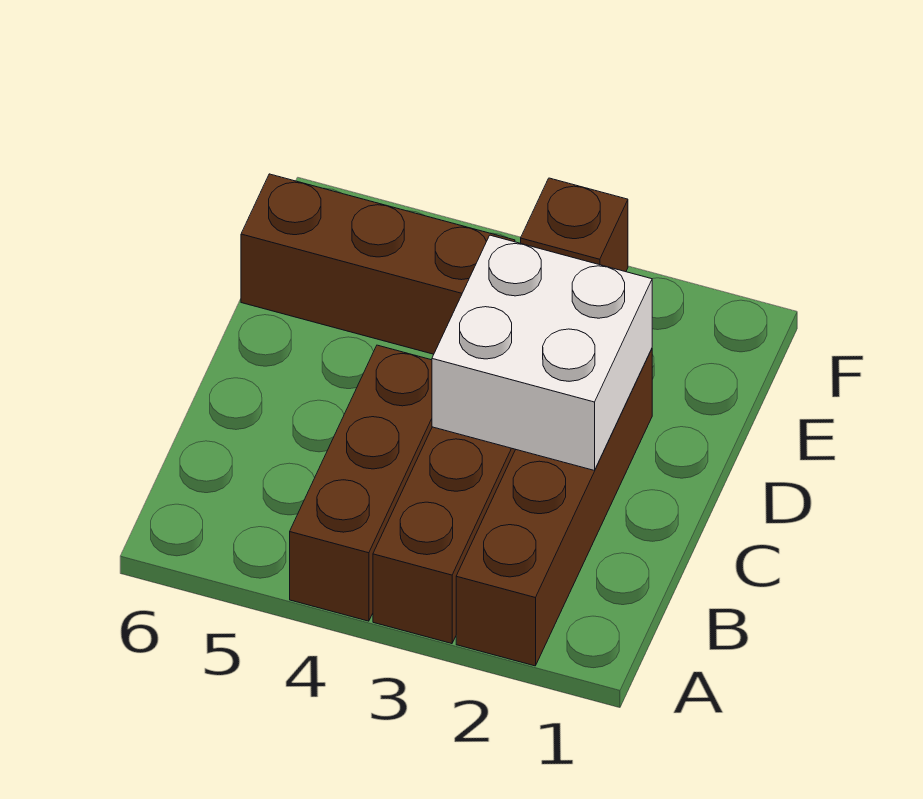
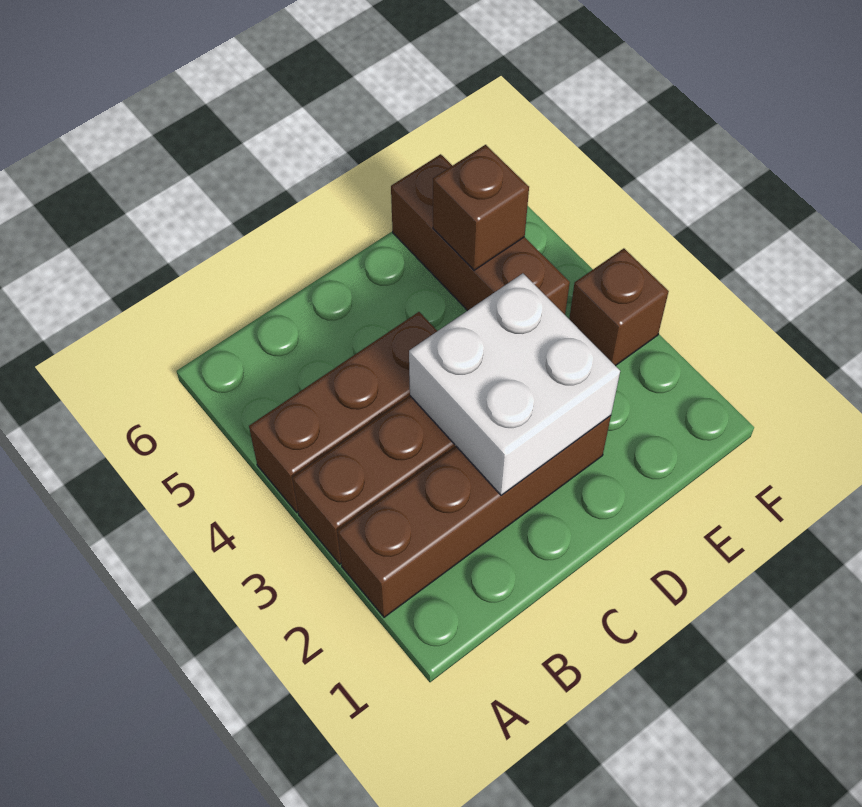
none -> brown 1x1 brick [433,145,529,270]

